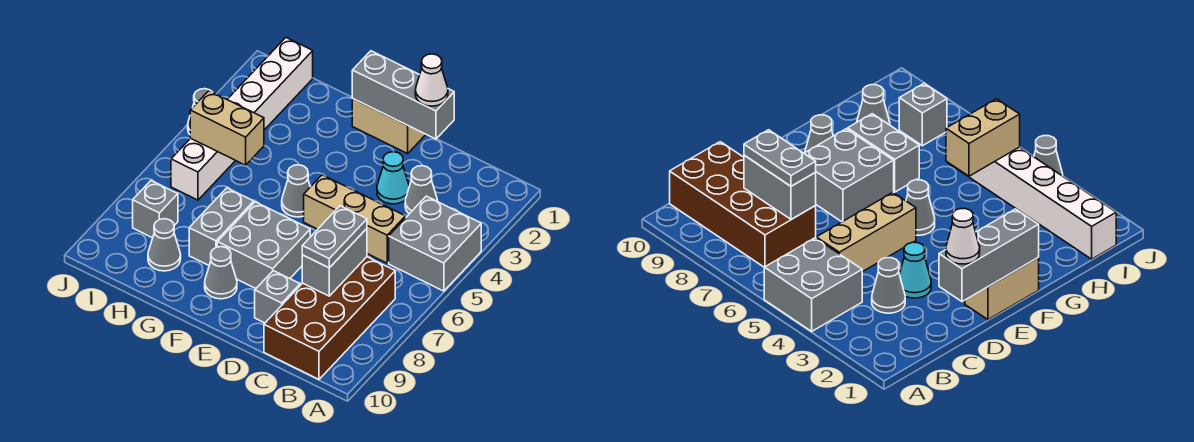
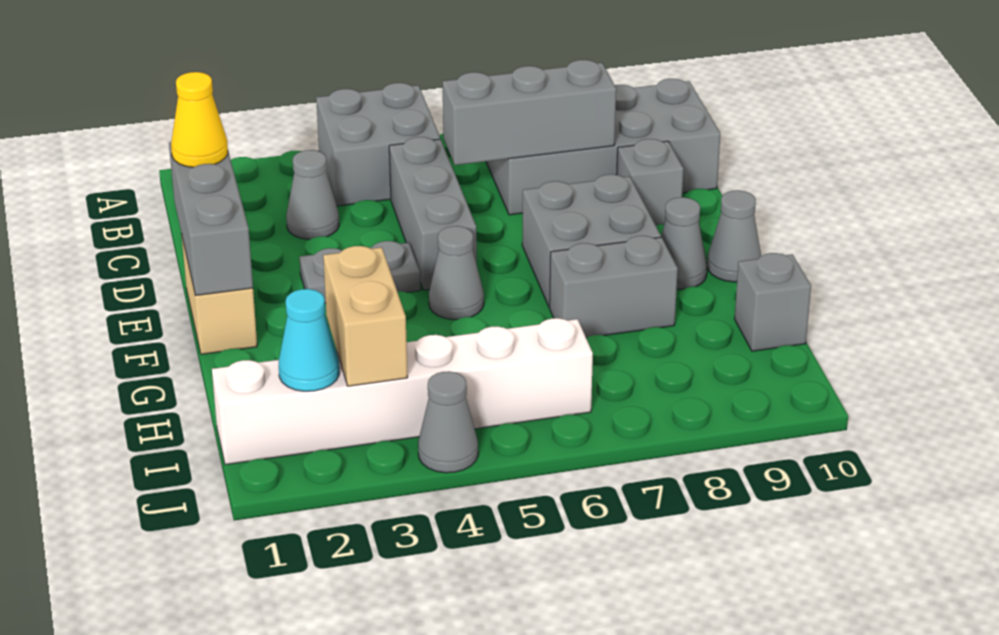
brown 2x4 brick [264,257,395,379] -> grey 2x4 brick [486,79,720,215]
tan 1x3 brick [304,175,406,263] -> grey 1x3 brick [389,137,477,290]
grey 1x2 brick [302,229,367,296] -> grey 1x3 brick [443,60,616,165]
grey 1x2 plate [302,206,367,268] -> grey 1x2 plate moved to [300,241,421,303]
white 1x1 cone [415,54,448,106] -> yellow 1x1 cone [171,72,228,167]
cyan 1x1 cone [377,152,409,204] -> cyan 1x1 cone moved to [279,289,339,391]
tan 1x2 brick [190,91,264,165] -> tan 1x2 brick moved to [323,246,408,386]
grey 1x1 cone [148,219,181,271] -> grey 1x1 cone moved to [707,190,761,282]
grey 1x1 brick [133,181,178,238] -> grey 1x1 brick moved to [735,253,811,351]

